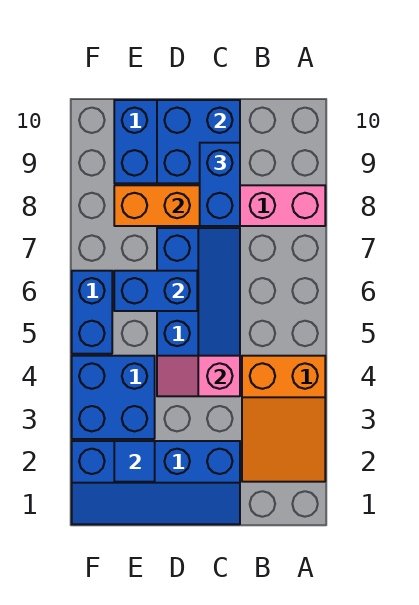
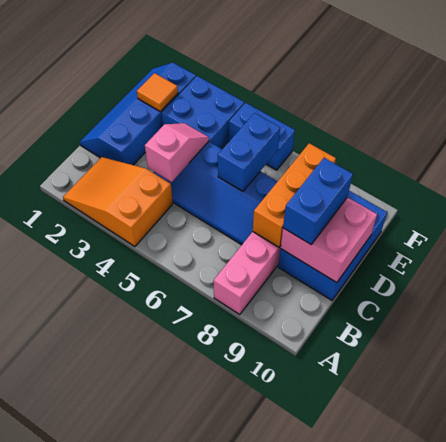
blue 1x2 brick [200,143,240,226] -> blue 1x2 brick turned to [283,158,353,245]
blue 2x2 brick [157,100,240,183] -> pink 2x2 brick [281,197,377,283]
blue 1x1 tile [114,441,155,482] -> orange 1x1 tile [137,73,178,112]

